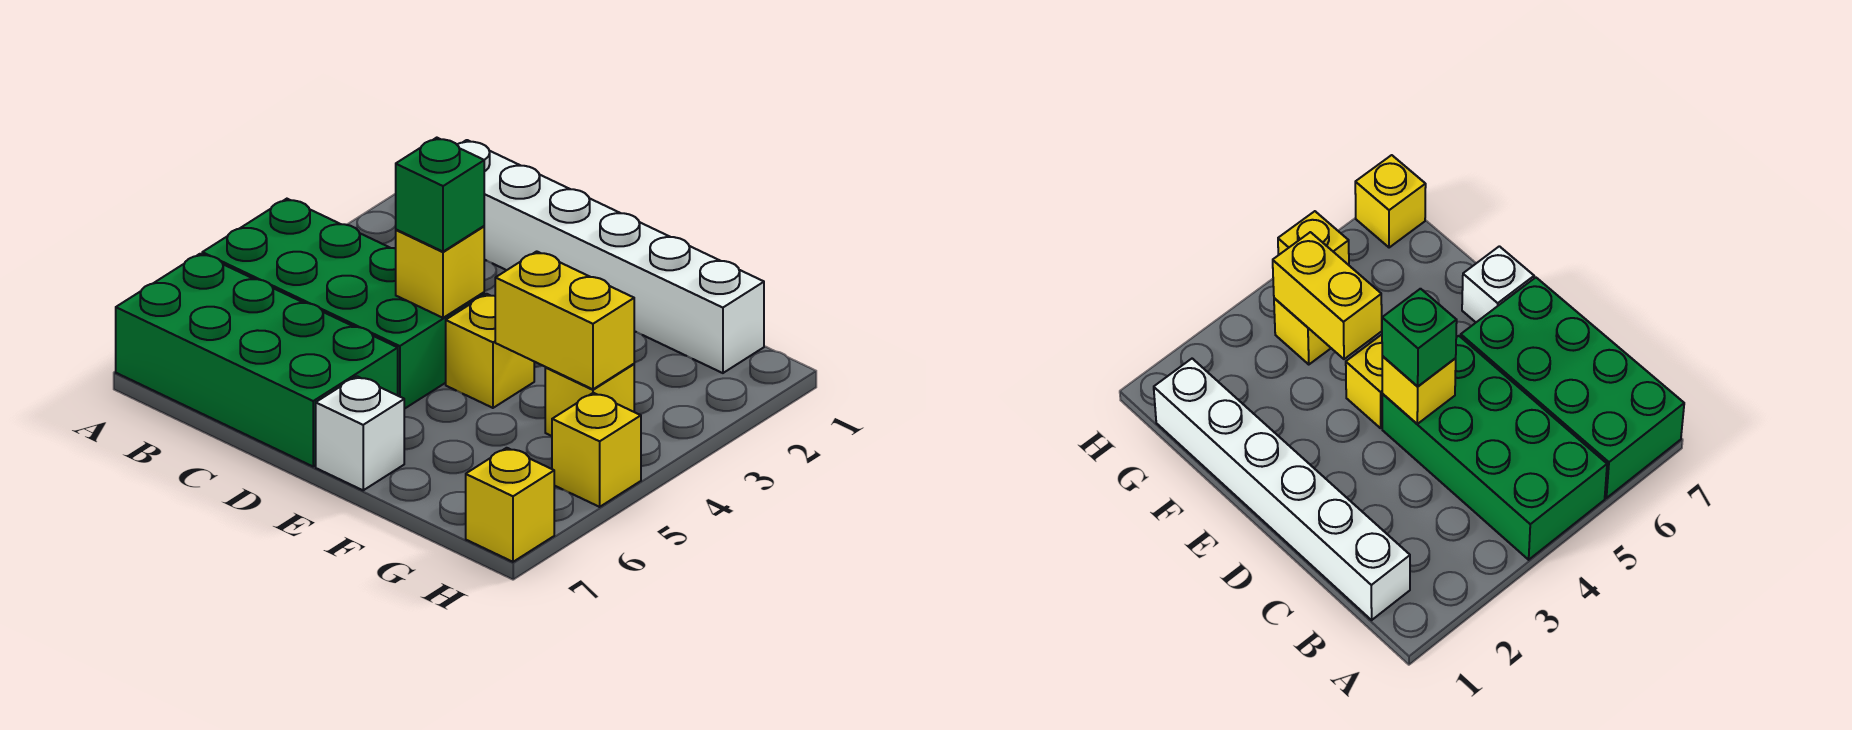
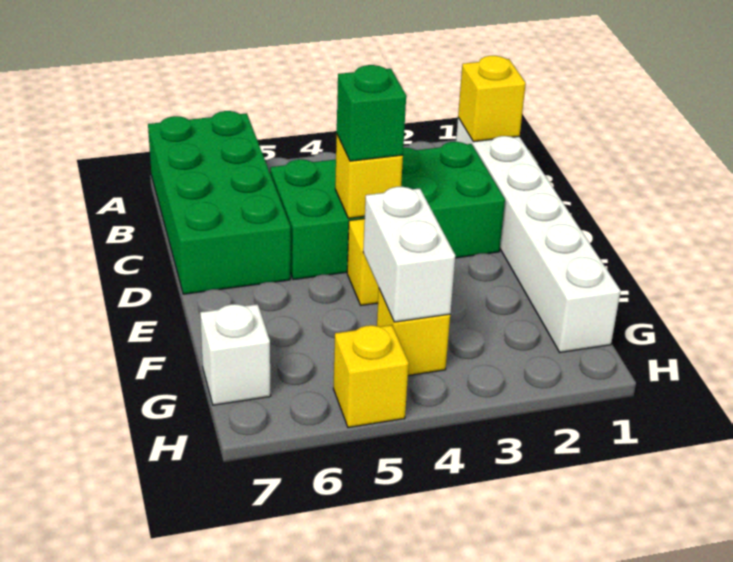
green 2x4 brick [202,199,484,409] -> green 2x4 brick turned to [270,142,505,280]
white 1x1 brick [316,376,404,490] -> white 1x1 brick moved to [200,304,271,405]
yellow 1x2 brick [495,251,635,389] -> white 1x2 brick [363,187,455,322]
yellow 1x1 brick [466,448,554,562] -> yellow 1x1 brick moved to [458,56,526,142]

